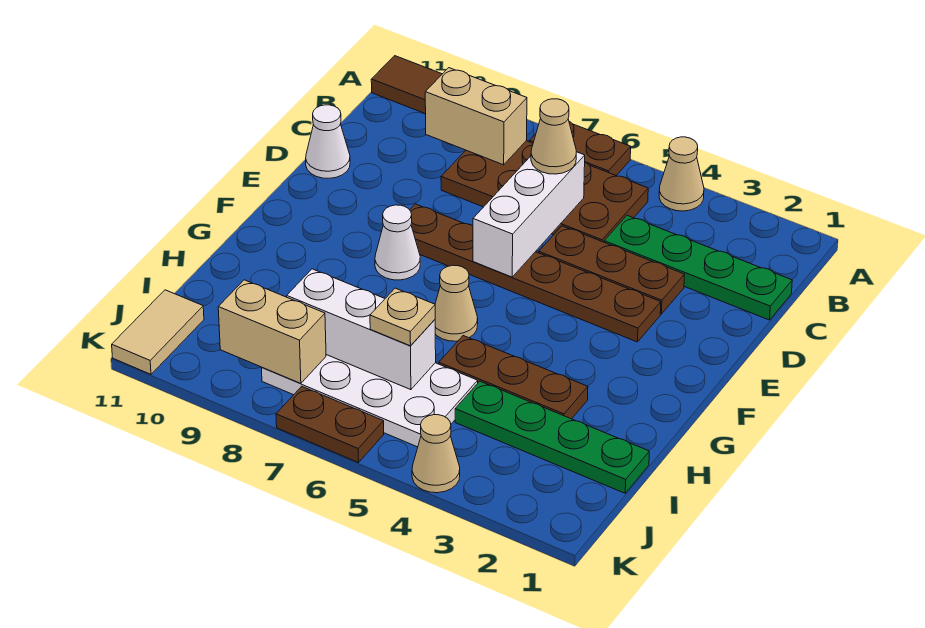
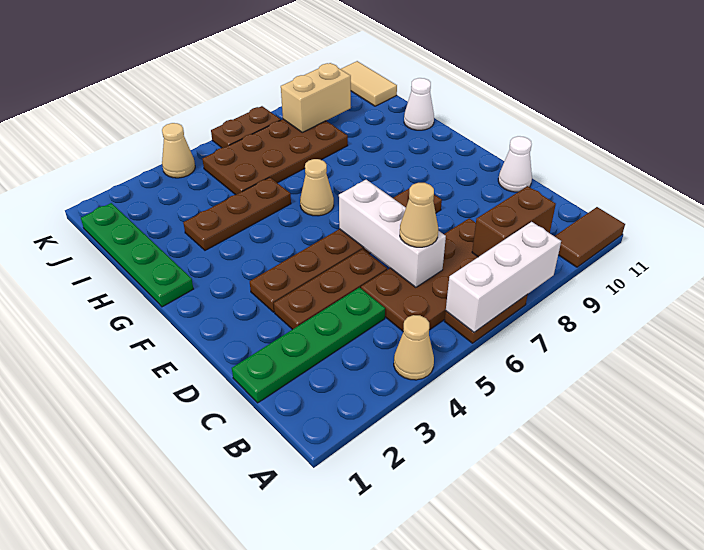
tan 1x2 brick [425,68,527,165] -> brown 1x2 brick [472,186,556,257]
white 1x1 cone [375,205,420,280] -> white 1x1 cone moved to [404,78,434,130]
green 1x4 plate [455,381,649,493] -> green 1x4 plate turned to [81,203,193,307]
white 2x4 plate [262,355,478,447] -> brown 2x4 plate [203,119,348,195]
white 1x3 brick [287,269,436,390] -> white 1x3 brick moved to [446,222,561,332]
tan 1x1 plate [370,288,435,346] -> none

